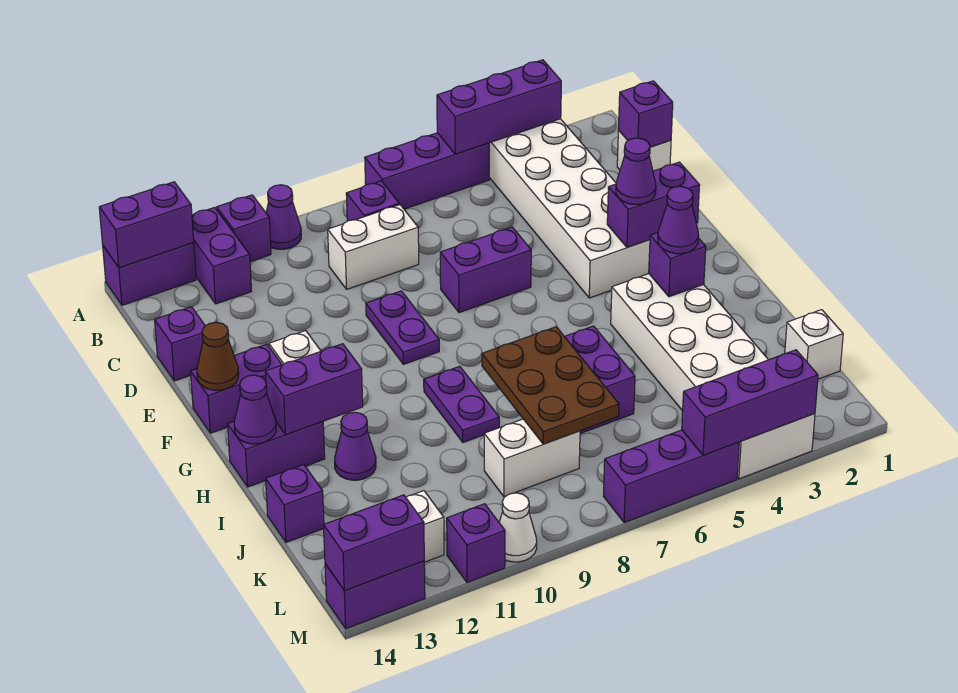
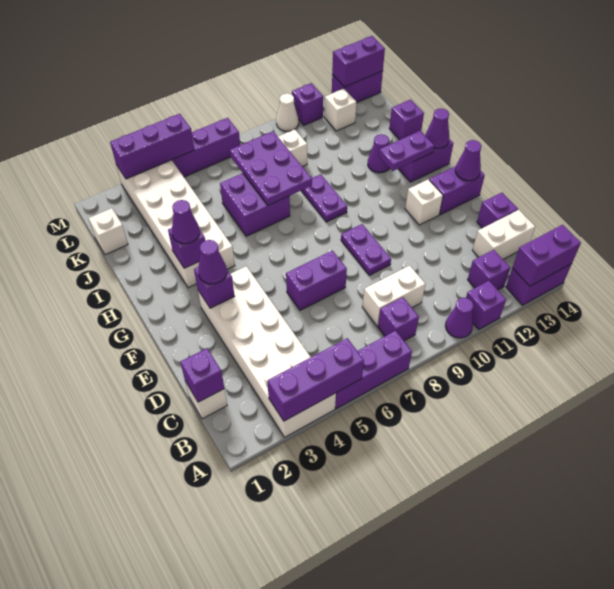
purple 1x2 brick [192,207,251,304] -> purple 1x1 brick [468,250,510,290]
none -> white 1x2 brick [472,210,535,259]
purple 1x2 brick [607,162,700,247] -> purple 1x1 brick [194,267,235,308]
brown 1x1 cone [197,322,239,390] -> purple 1x1 cone [455,140,481,181]
purple 1x2 brick [265,344,363,435] -> purple 1x2 plate [379,131,434,171]
brown 2x3 plate [482,327,619,444] -> purple 2x3 plate [230,131,312,205]

